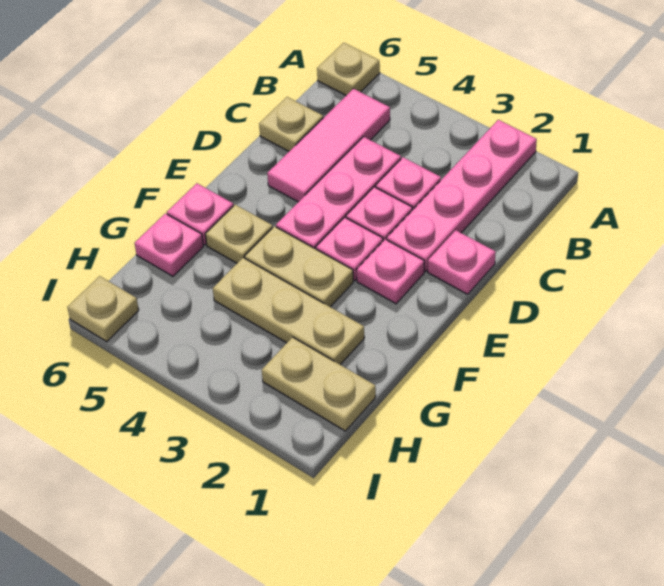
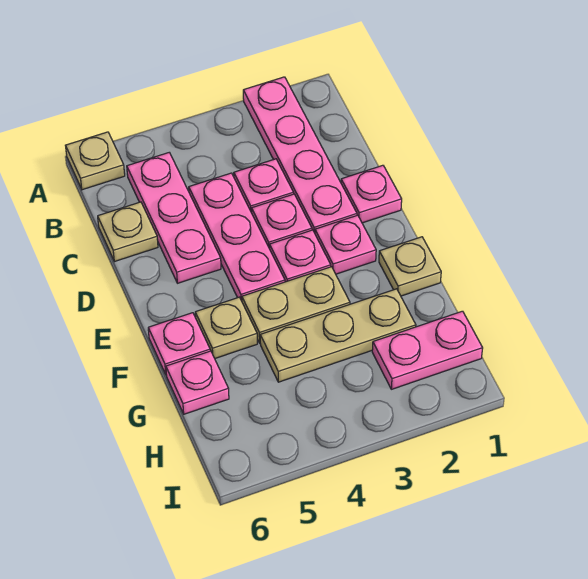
pink 1x3 tile [267,89,390,202] -> pink 1x3 plate [127,152,221,283]
tan 1x2 plate [262,337,376,431] -> pink 1x2 plate [372,311,483,389]
tan 1x1 plate [67,276,139,342] -> tan 1x1 plate moved to [379,237,441,296]

